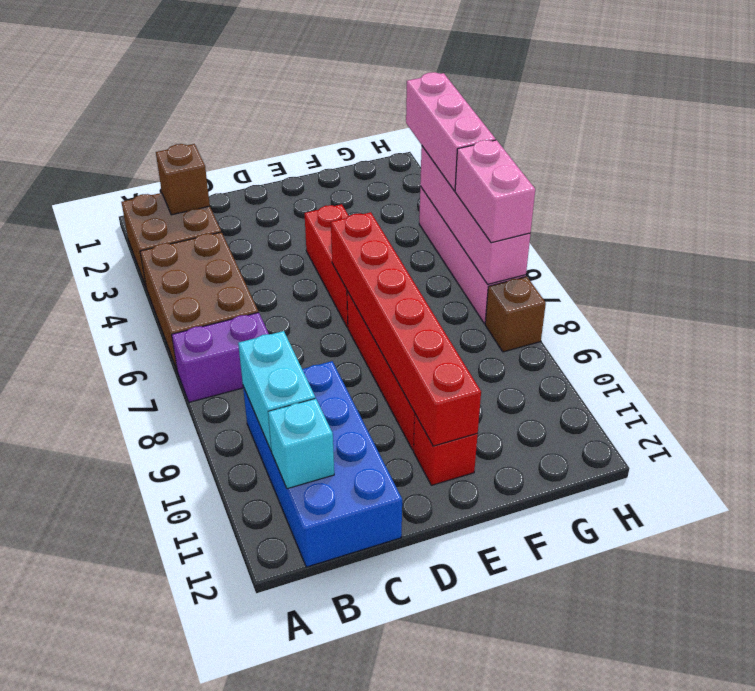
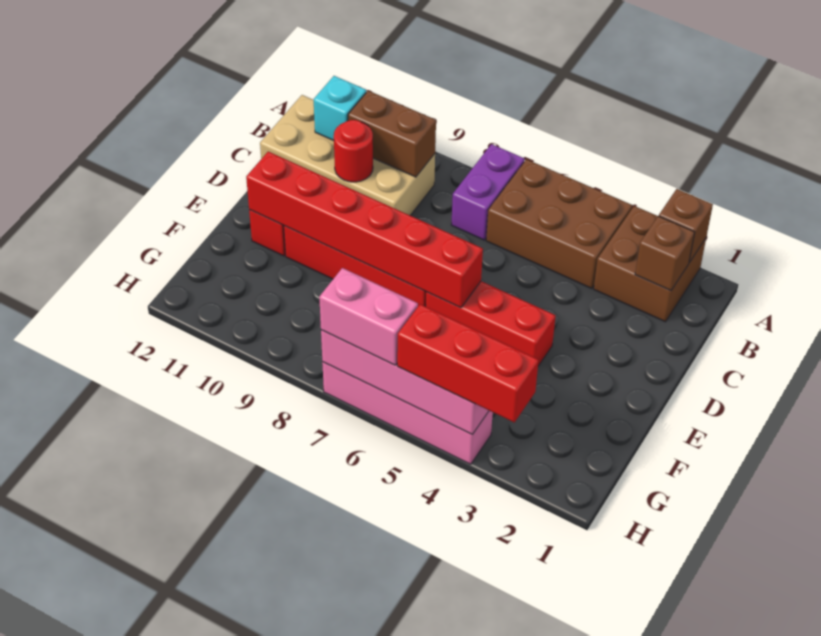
blue 2x4 brick [243,361,402,567] -> tan 2x4 brick [260,95,435,215]
cyan 1x2 brick [238,331,315,451] -> brown 1x2 brick [348,91,436,177]
none -> red 1x1 round brick [334,120,373,182]
pink 1x3 brick [406,72,496,191] -> red 1x3 brick [397,304,539,423]
brown 1x1 brick [485,276,546,352] -> brown 1x1 brick moved to [659,189,713,263]

